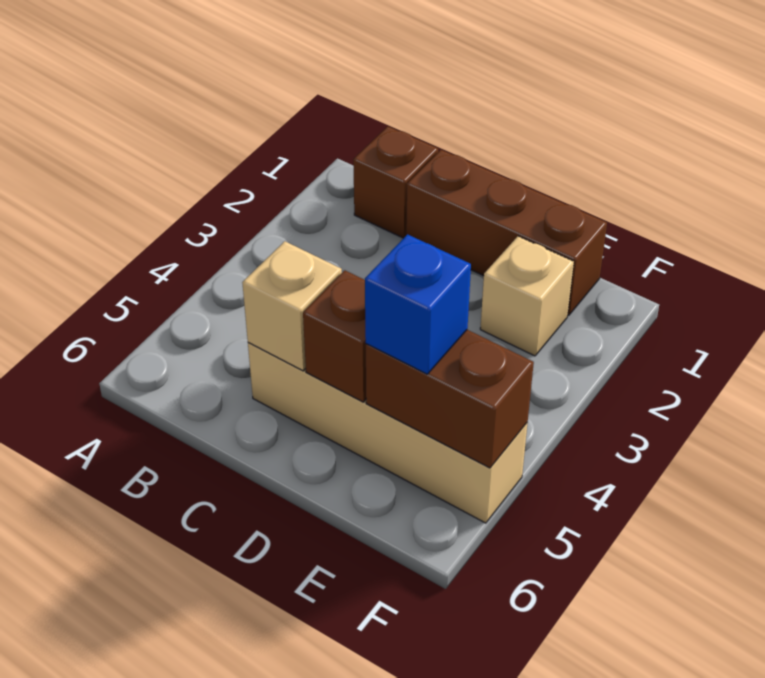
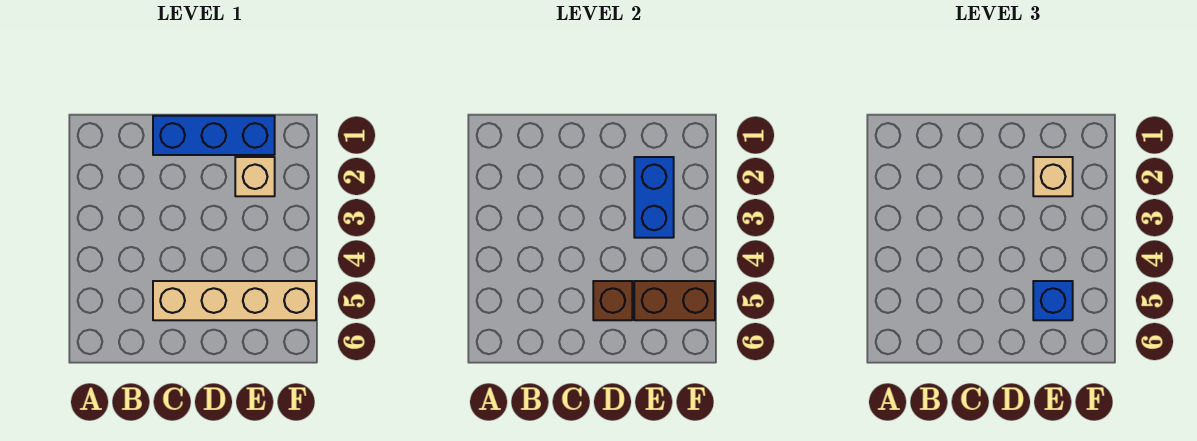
brown 1x1 brick [353,126,438,238] -> none
brown 1x3 brick [406,150,607,315] -> blue 1x3 brick [153,116,275,155]
tan 1x1 brick [242,241,342,371] -> tan 1x1 brick moved to [1033,157,1073,196]
none -> blue 1x2 brick [634,157,674,238]

